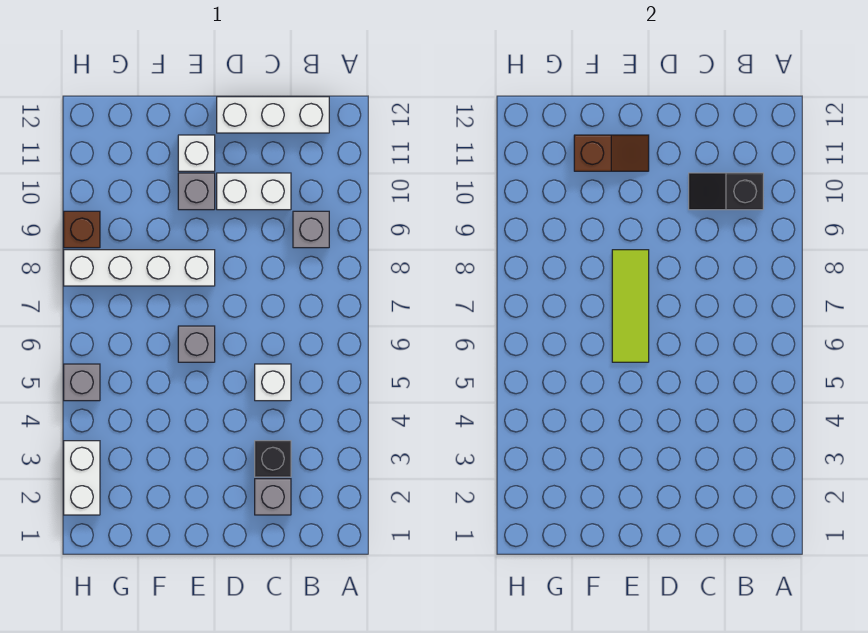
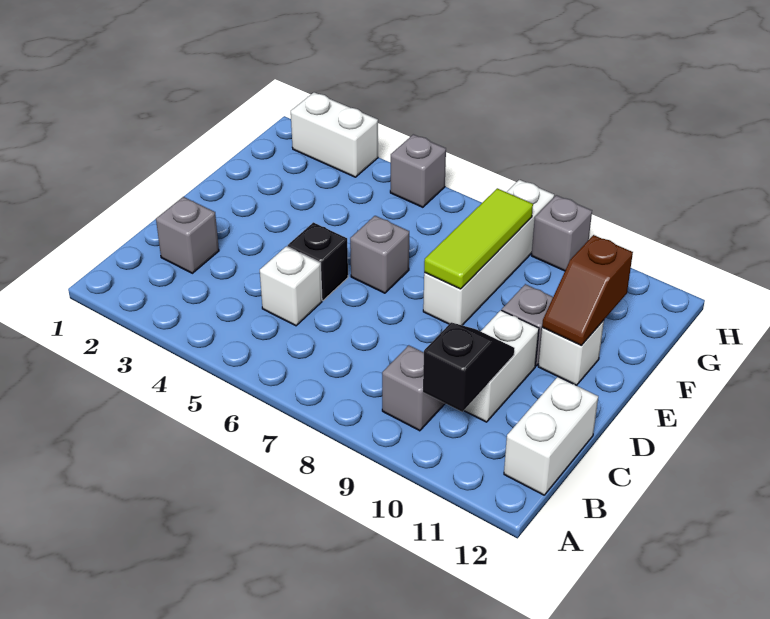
white 1x3 brick [217,97,329,133] -> white 1x2 brick [504,377,598,495]
black 1x1 brick [255,441,291,477] -> black 1x1 brick moved to [288,222,348,300]
lime 1x3 tile [612,250,649,362] -> lime 1x3 tile turned to [424,188,533,289]
brown 1x1 brick [64,211,100,248] -> grey 1x1 brick [531,195,592,271]

